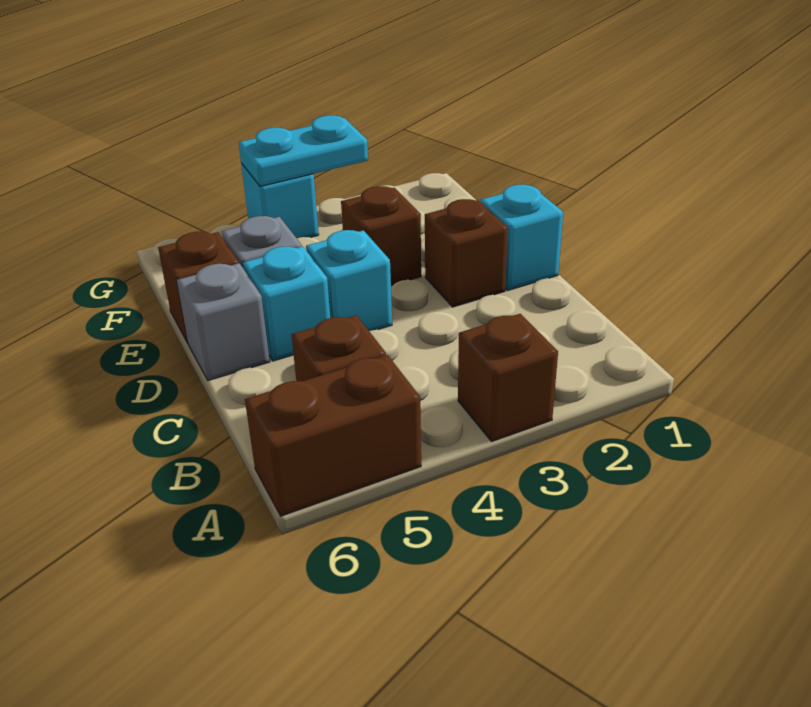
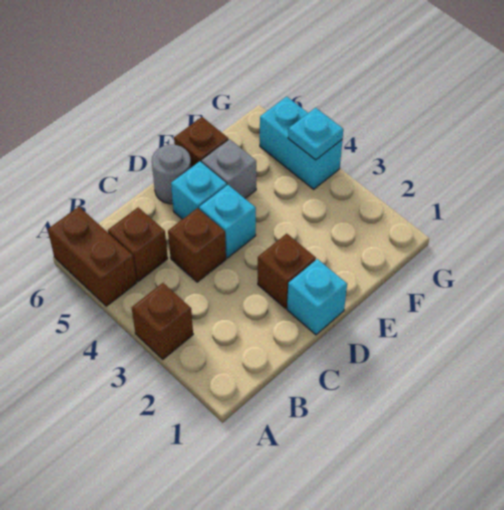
grey 1x1 brick [177,263,270,381] -> grey 1x1 round brick [152,145,191,204]
brown 1x1 brick [341,186,421,285] -> brown 1x1 brick moved to [168,208,226,282]
cyan 1x2 plate [239,115,368,186] -> cyan 1x1 plate [288,108,343,160]
cyan 1x1 brick [241,164,319,238] -> cyan 1x2 brick [260,97,342,189]

